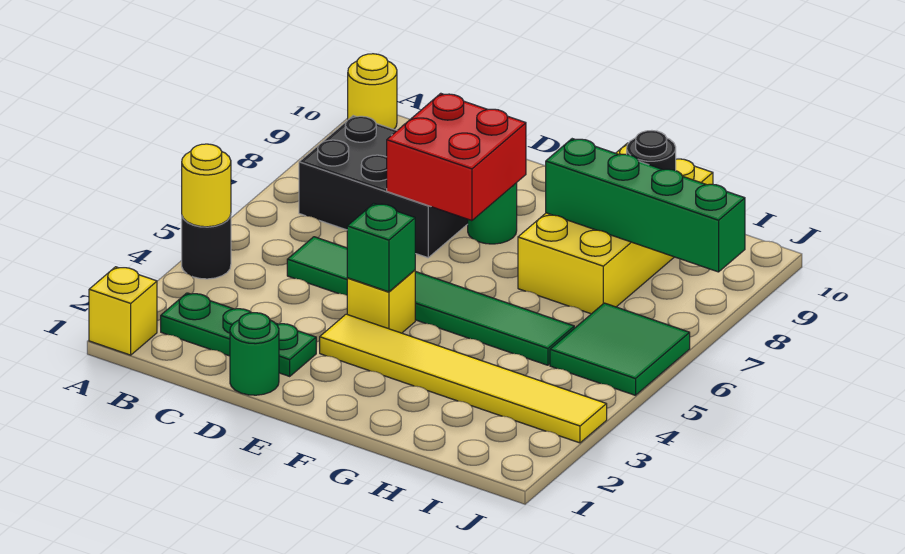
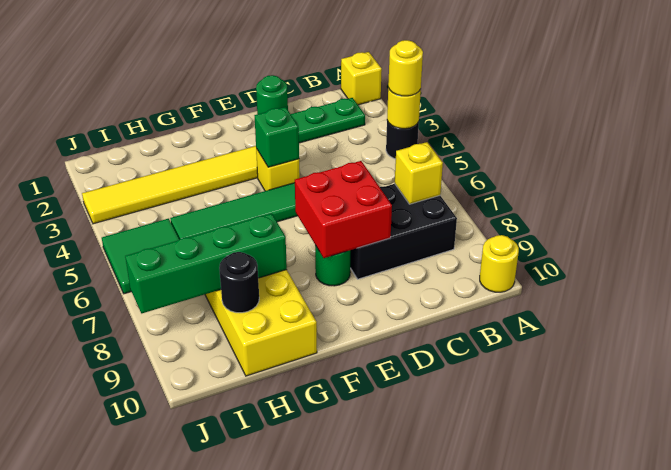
none -> yellow 1x1 round brick [388,40,423,96]
none -> yellow 1x1 brick [395,142,443,204]

